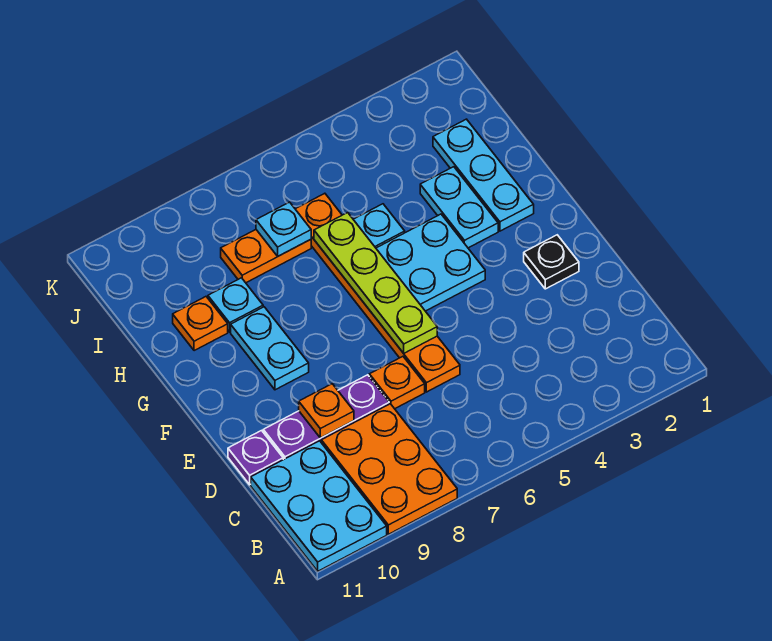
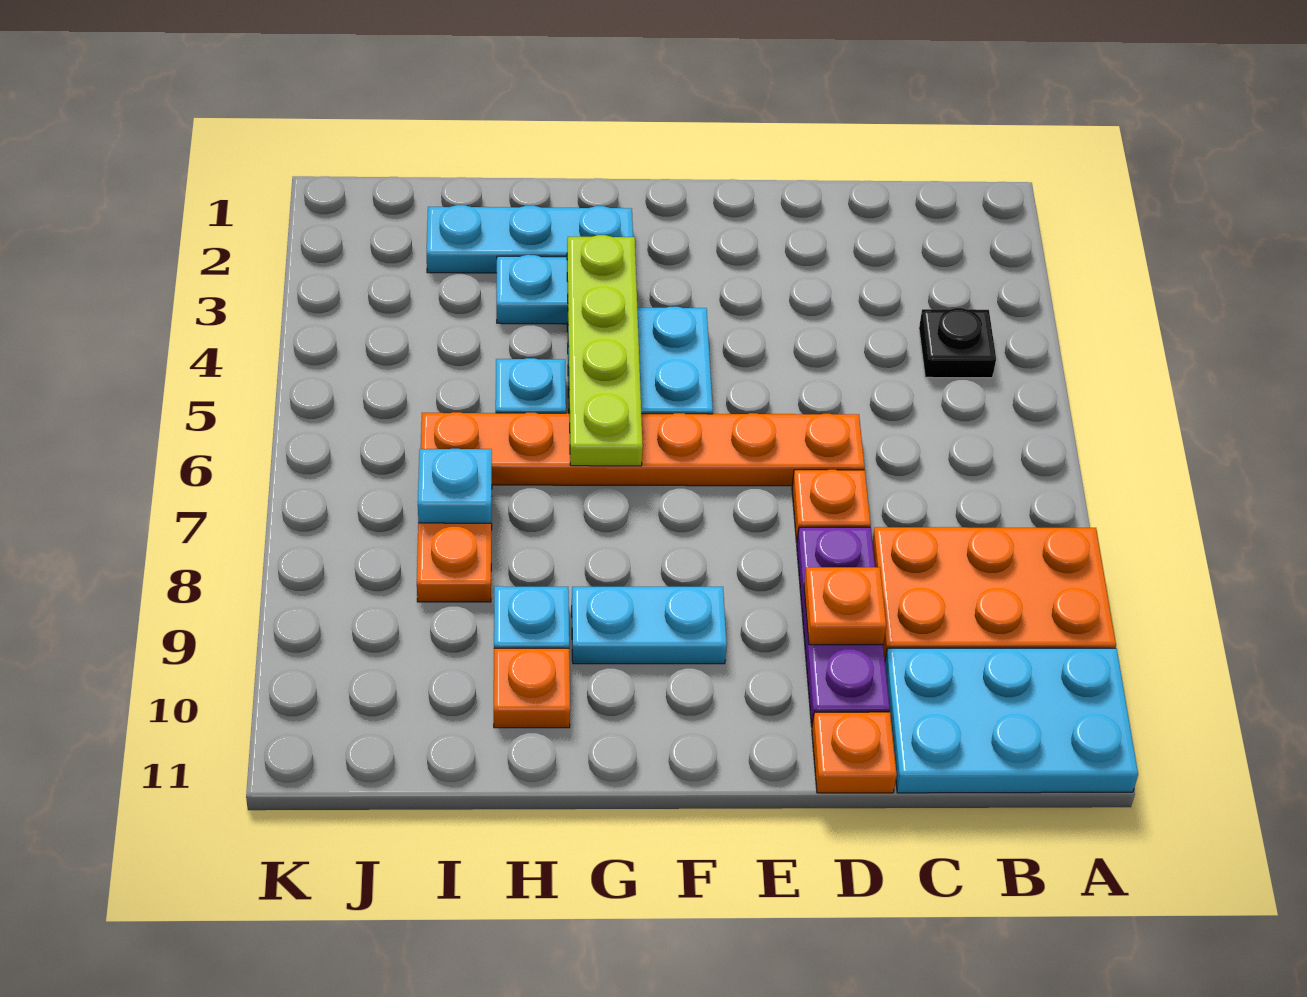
purple 1x1 plate [228,431,283,485] -> orange 1x1 plate [812,712,897,793]
black 1x1 plate [524,235,579,289] -> black 1x1 plate moved to [919,308,996,378]
lime 1x4 plate [314,213,437,353] -> lime 1x4 plate turned to [567,235,643,466]

